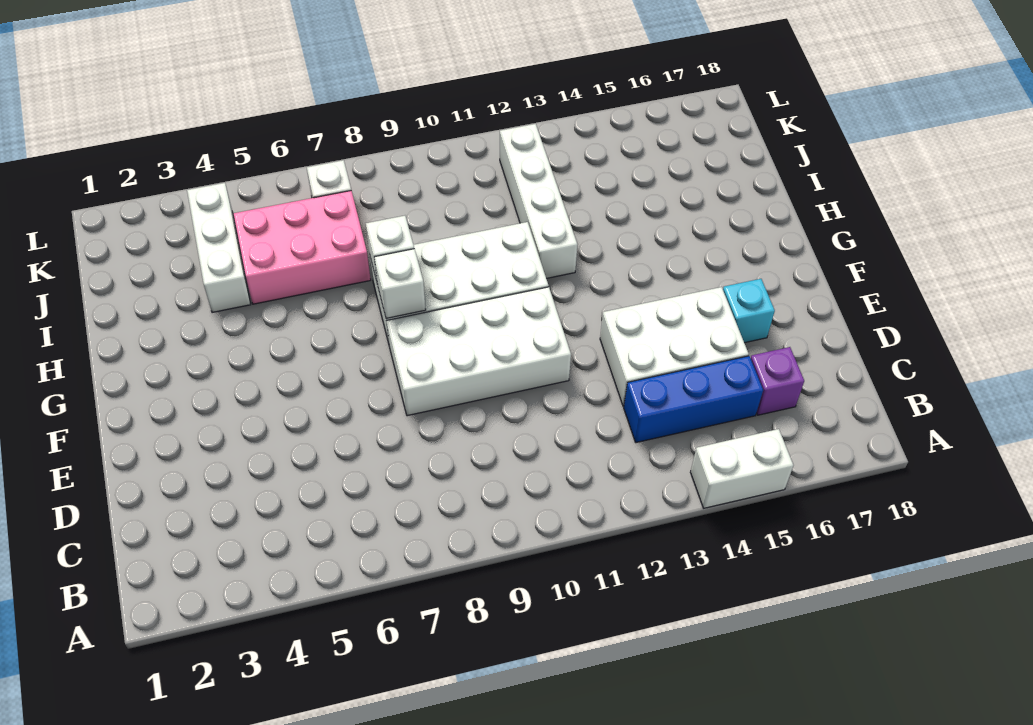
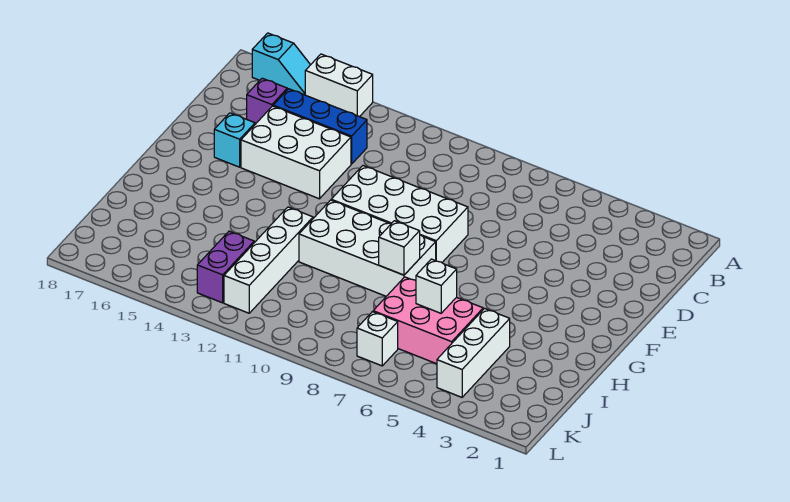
none -> cyan 1x2 slope [252,33,310,95]
white 1x1 brick [374,249,426,318] -> white 1x1 brick moved to [416,259,457,313]
none -> purple 1x2 brick [197,231,254,303]

